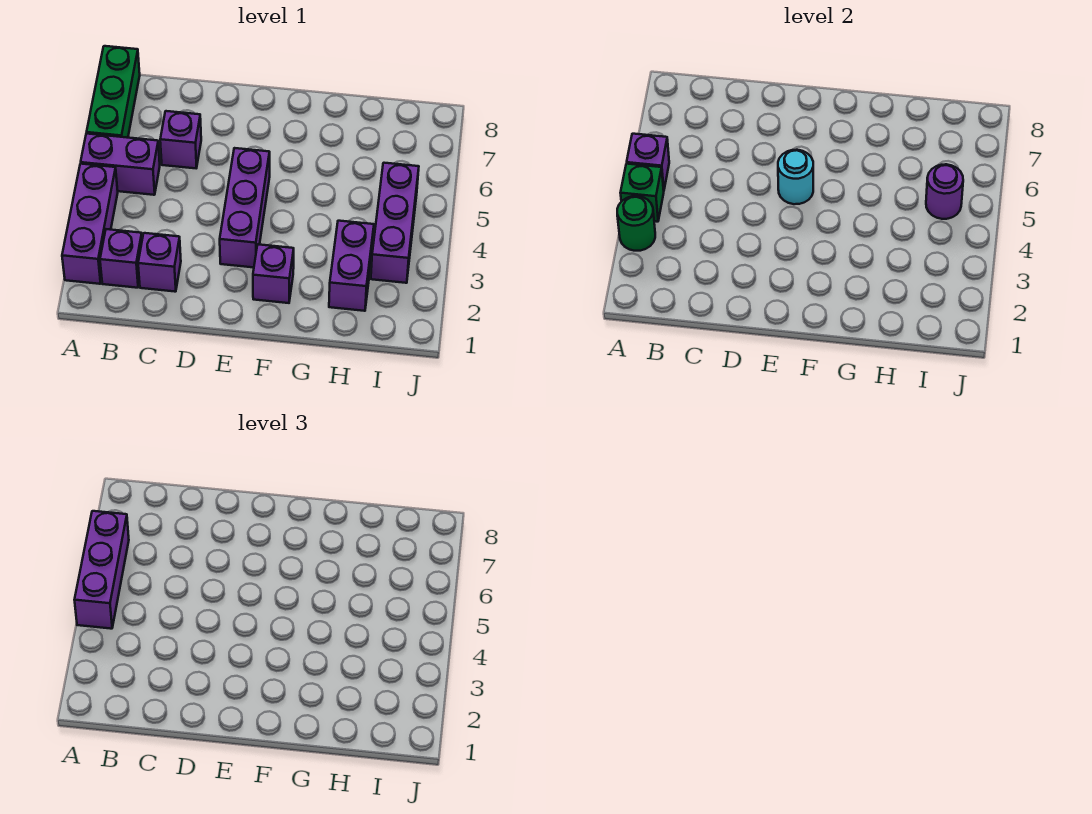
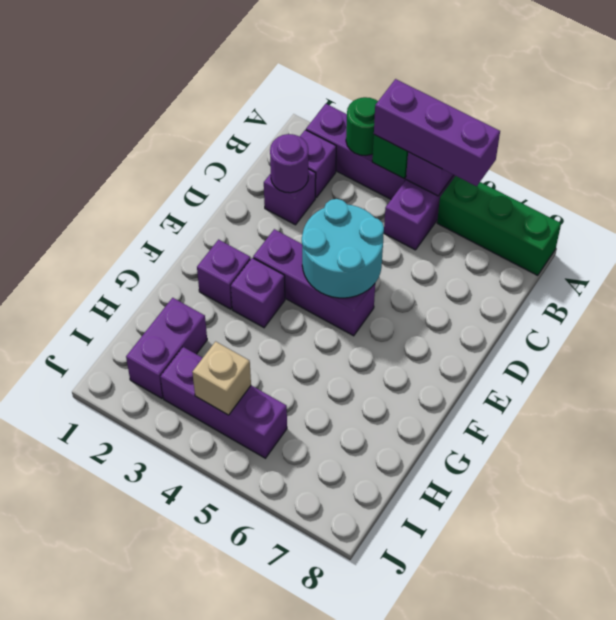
purple 1x1 brick [160,111,201,168] -> purple 1x1 brick moved to [231,258,285,327]
cyan 1x1 round brick [778,150,813,204] -> cyan 2x2 round brick [302,199,384,298]
purple 1x2 brick [329,221,374,311] -> purple 1x2 brick turned to [126,298,207,398]
none -> tan 1x1 brick [192,342,251,415]
purple 1x1 round brick [926,164,963,219] -> purple 1x1 round brick moved to [270,134,308,193]

